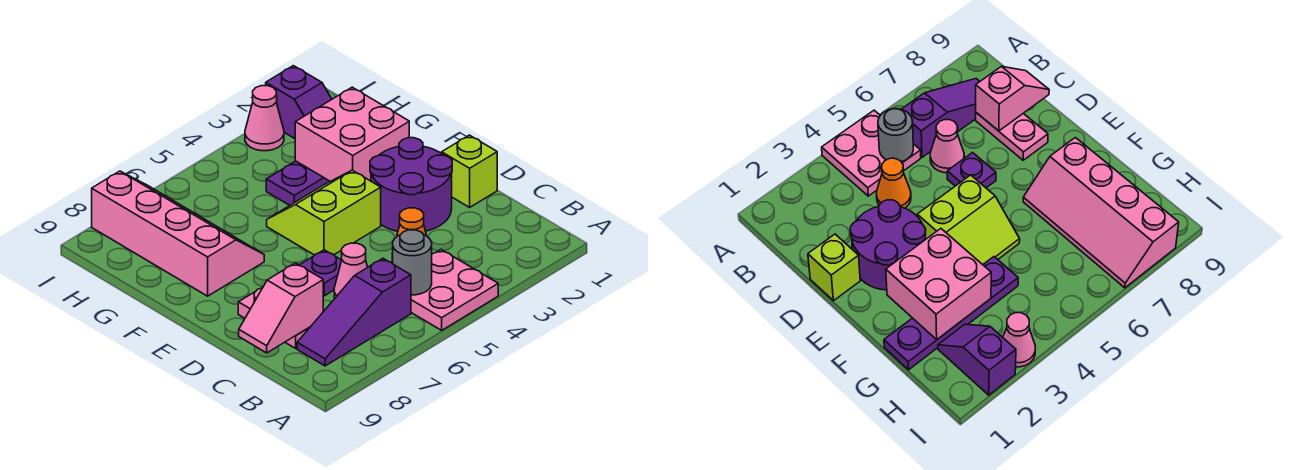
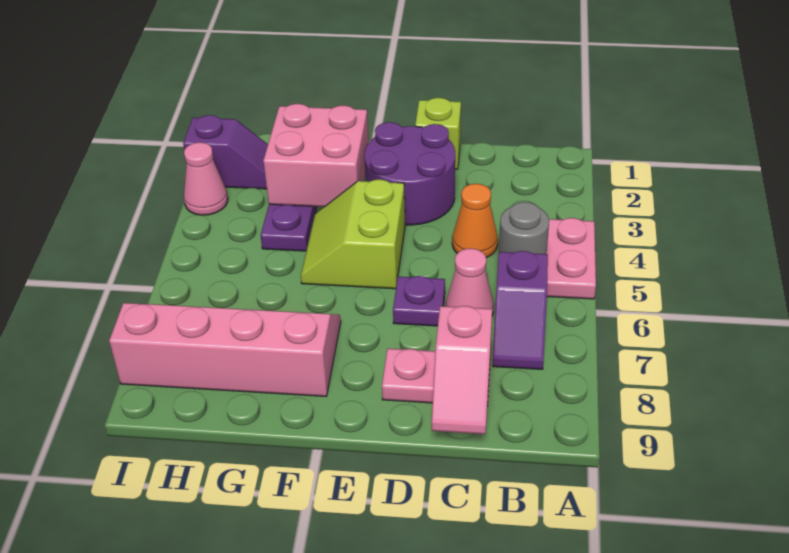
purple 1x3 slope [297,258,411,366] -> purple 1x2 slope [493,251,548,369]

